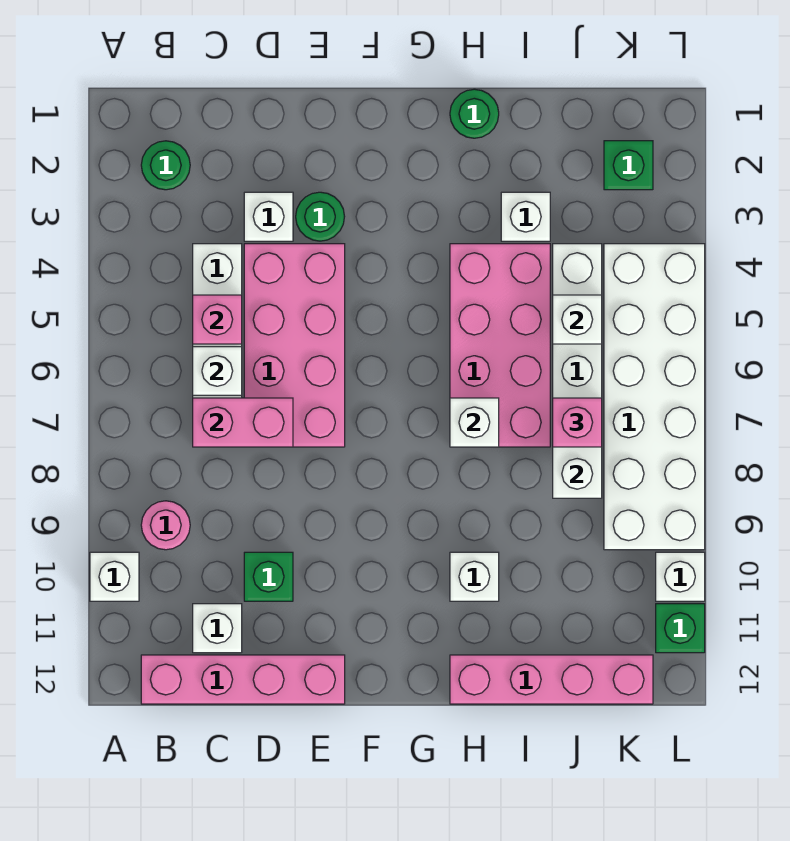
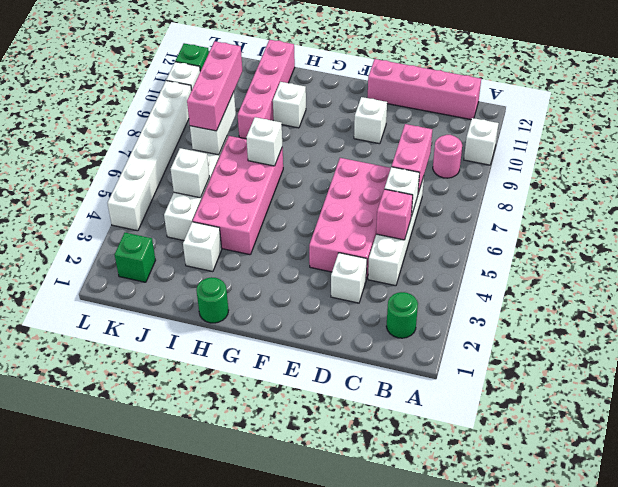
pink 1x2 brick [193,398,293,447] -> pink 1x2 brick turned to [392,124,432,193]
white 1x1 brick [193,604,242,653] -> white 1x1 brick moved to [354,97,387,144]
green 1x1 brick [244,552,293,601] -> none
green 1x1 round brick [296,192,345,241] -> none
pink 1x4 brick [450,655,653,704] -> pink 1x4 brick turned to [238,40,295,139]
pink 1x1 brick [553,398,602,447] -> pink 1x3 brick [187,41,242,131]
white 2x6 brick [604,244,705,550] -> white 1x6 brick [108,81,192,231]

